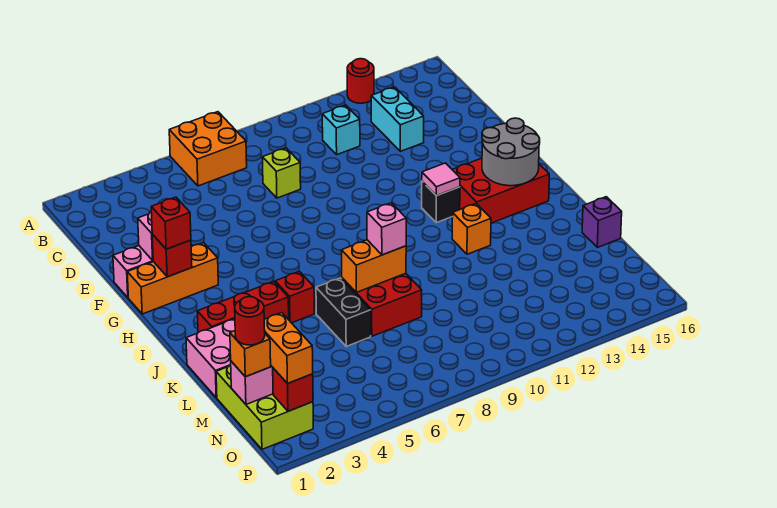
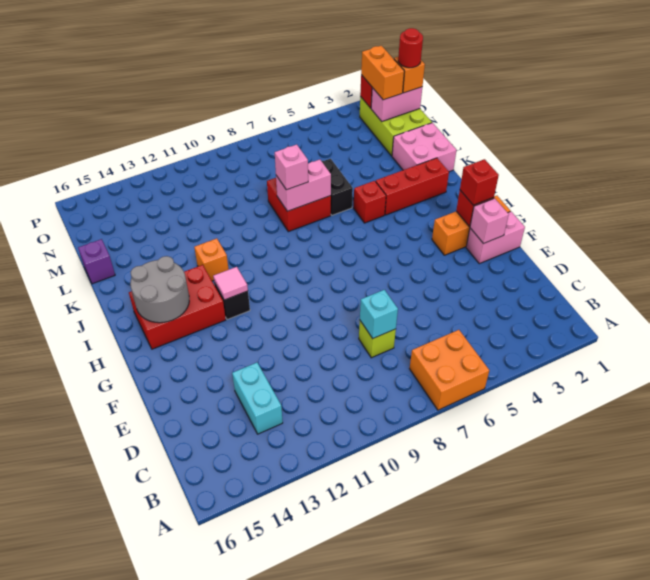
red 1x1 round brick [347,59,374,103] -> none
cyan 1x1 brick [322,105,360,155] -> cyan 1x1 brick moved to [360,290,398,338]
orange 1x2 brick [341,240,406,292] -> pink 1x2 brick [276,160,331,211]

